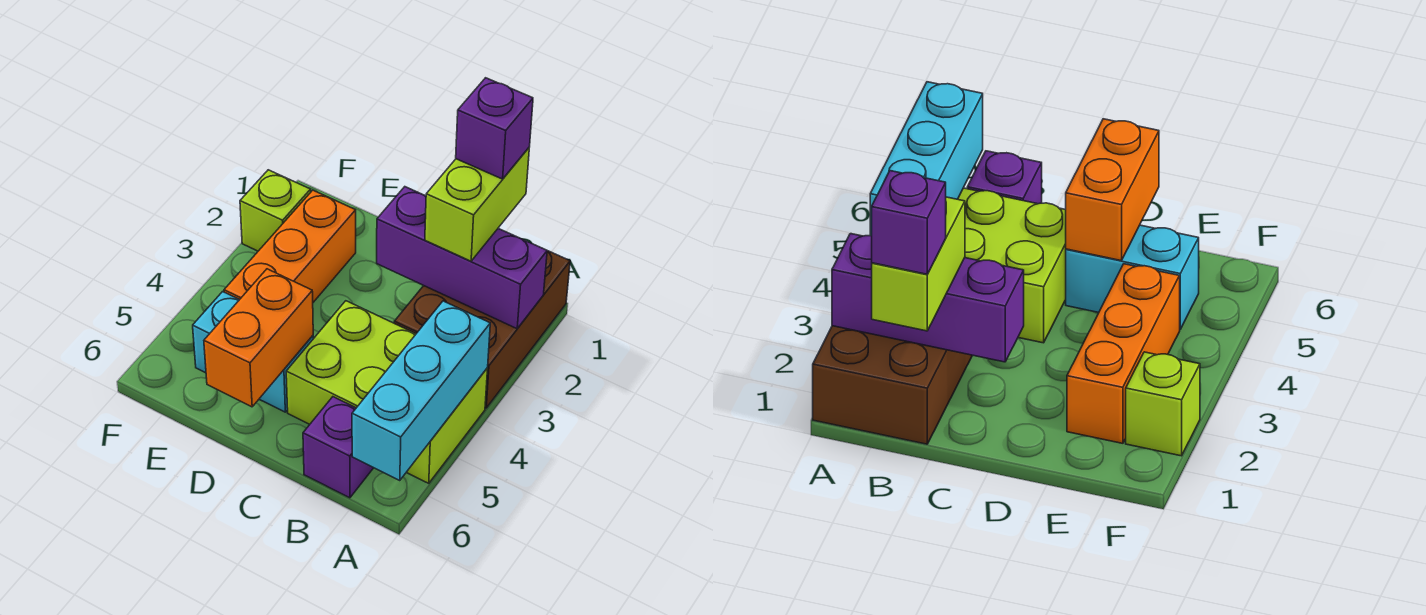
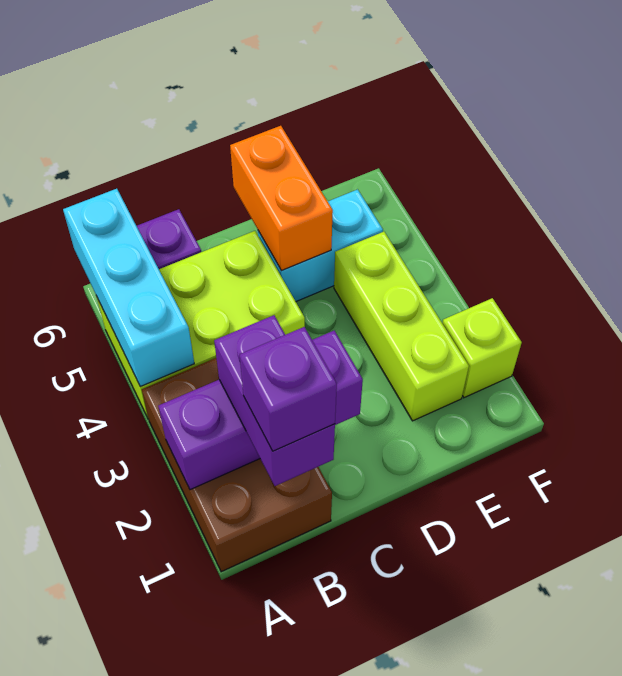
lime 1x2 brick [425,148,529,261] -> purple 1x2 brick [214,315,335,486]
orange 1x3 brick [224,190,356,302] -> lime 1x3 brick [334,232,469,421]

